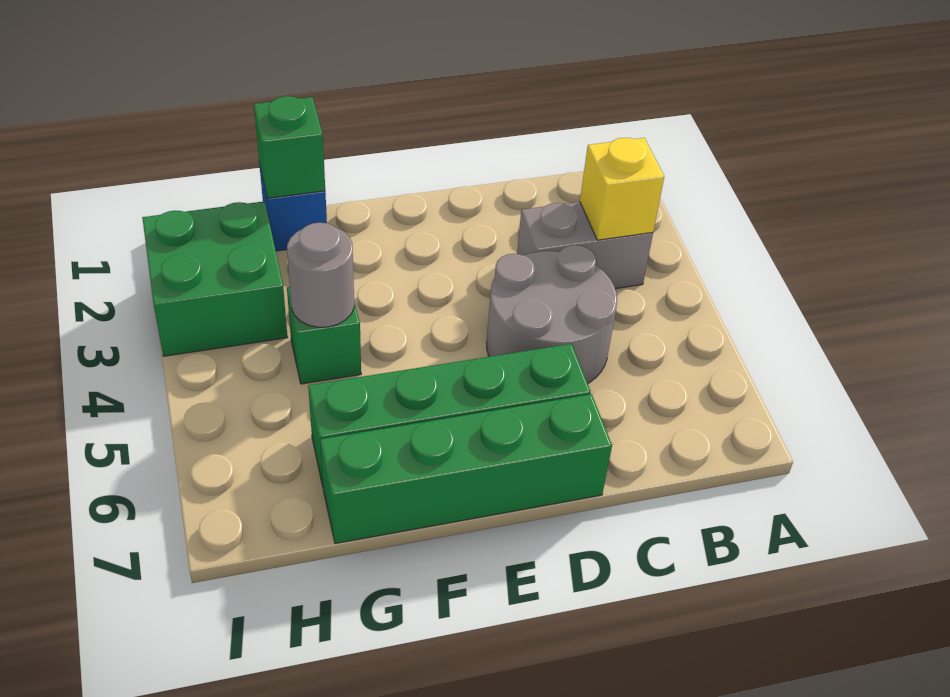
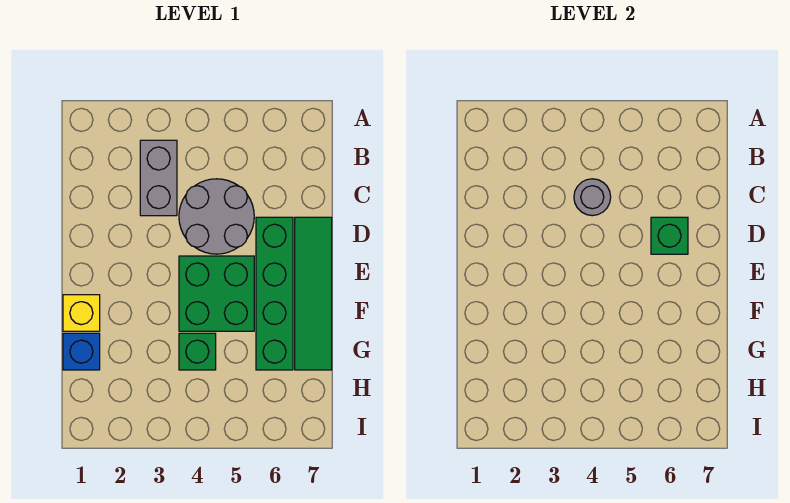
yellow 1x1 brick [580,138,664,240] -> yellow 1x1 brick moved to [63,295,100,331]
green 1x4 brick [320,394,612,544] -> green 1x4 tile [295,217,332,370]
green 1x1 brick [254,96,325,198] -> green 1x1 brick moved to [651,217,688,254]
grey 1x1 round brick [287,223,354,327] -> grey 1x1 round brick moved to [574,179,611,216]
green 2x2 brick [142,201,288,356] -> green 2x2 brick moved to [179,256,254,331]

